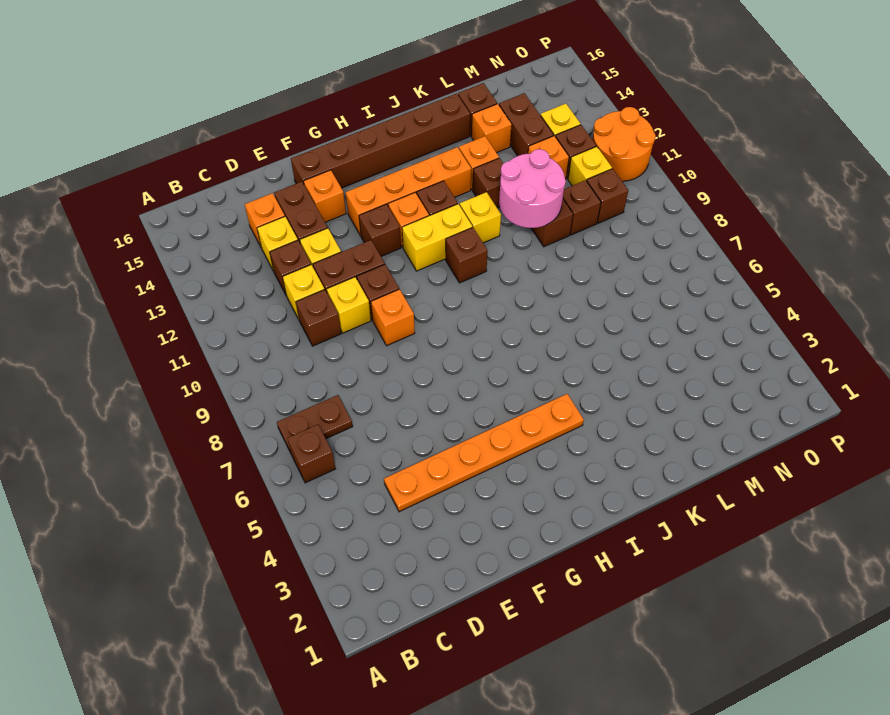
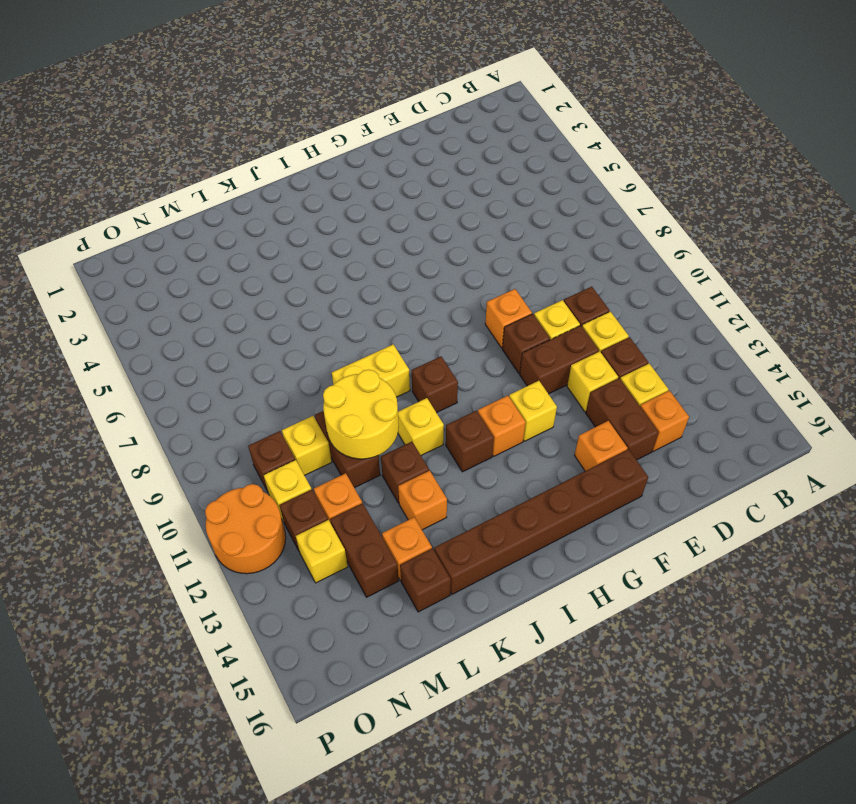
brown 1x1 brick [287,425,336,483] -> none
brown 1x2 plate [277,395,353,453] -> none
orange 1x6 plate [384,394,584,512] -> none
brown 1x1 brick [359,204,401,256] -> yellow 1x1 brick [509,381,557,441]
orange 1x4 brick [345,147,471,236] -> none
yellow 1x2 brick [402,204,472,271] -> yellow 1x2 brick moved to [331,344,410,397]
pink 2x2 round brick [499,149,566,228] -> yellow 2x2 round brick [323,370,399,459]
brown 1x1 brick [563,180,601,235] -> yellow 1x1 brick [282,416,332,475]

